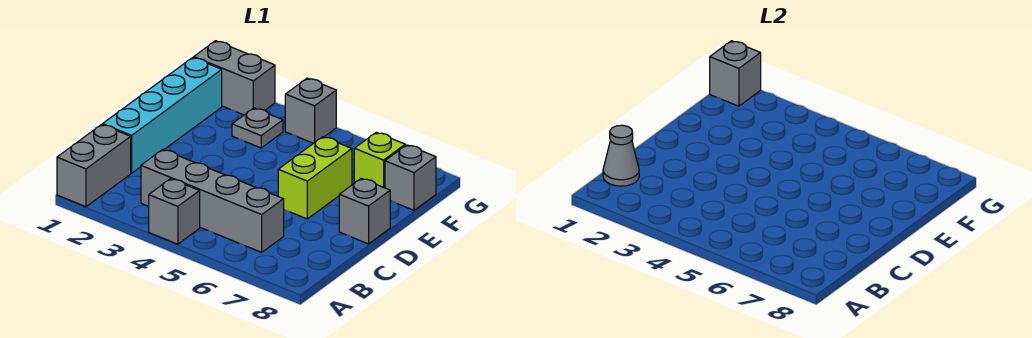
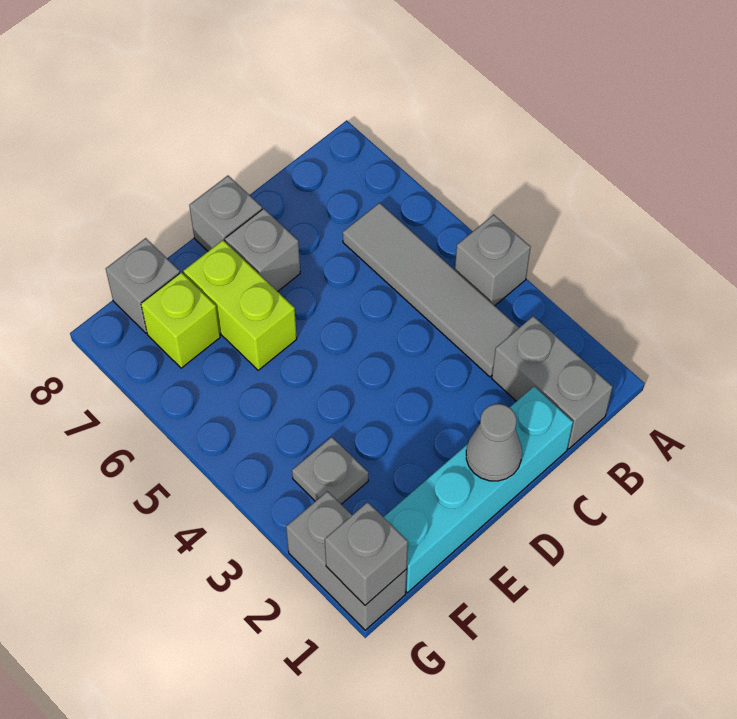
grey 1x2 brick [57,125,131,207] -> grey 1x2 brick turned to [492,316,613,449]
grey 1x1 cone [603,125,639,186] -> grey 1x1 cone moved to [466,404,522,481]
grey 1x4 brick [141,150,284,252] -> grey 1x4 tile [343,203,519,377]
lime 1x2 brick [278,137,352,219] -> lime 1x2 brick turned to [183,240,297,370]
grey 1x1 brick [285,78,336,143] -> grey 1x1 brick moved to [225,208,300,292]

